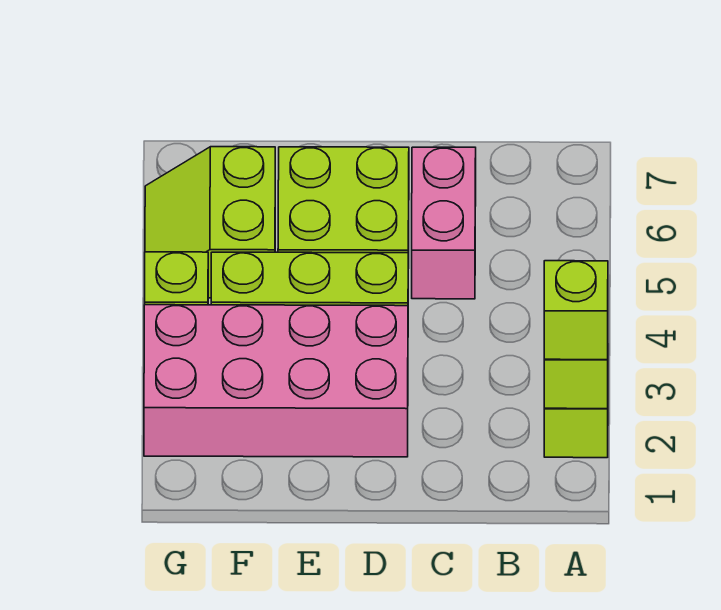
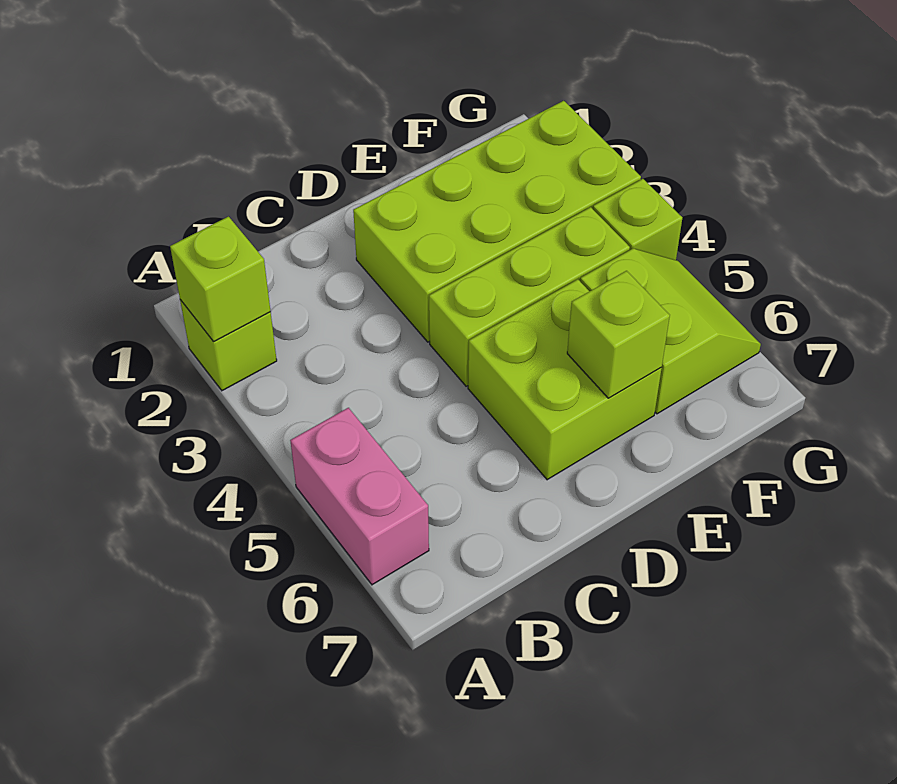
lime 1x1 brick [544,261,608,360] -> lime 1x1 brick moved to [567,271,670,398]
pink 1x2 brick [412,147,476,299] -> pink 1x2 brick moved to [290,408,429,585]
pink 2x4 brick [144,305,408,457] -> lime 2x4 brick [353,101,641,342]

